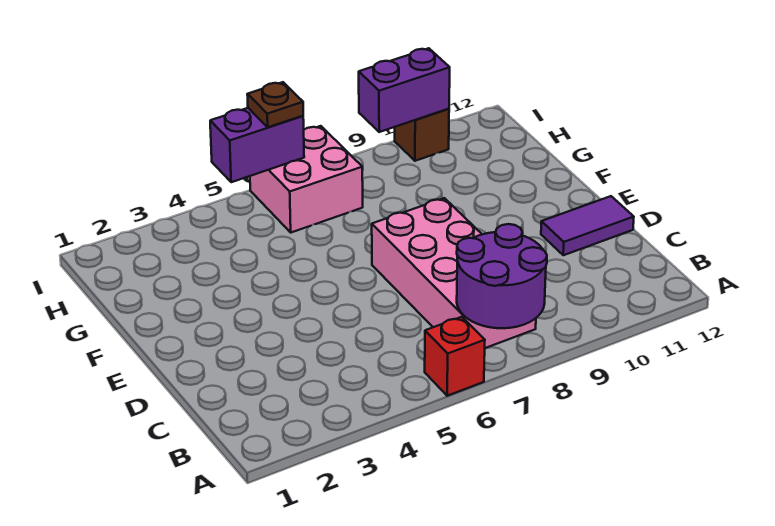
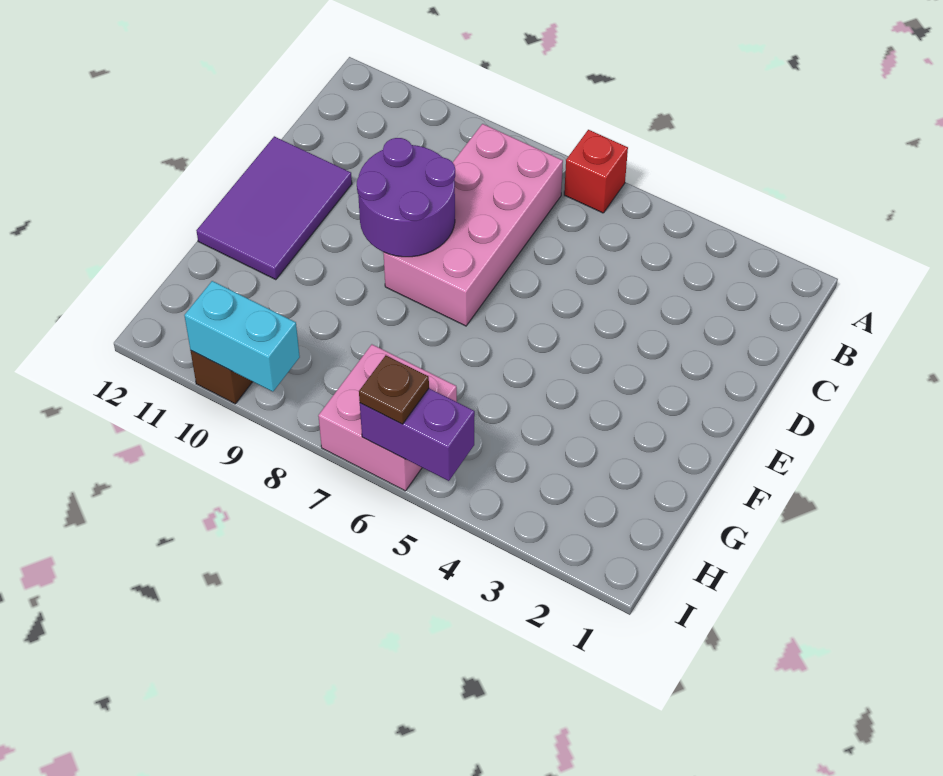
purple 2x2 round brick [457,224,547,328] -> purple 2x2 round brick moved to [357,138,455,257]
purple 1x2 tile [541,196,634,255] -> purple 2x3 tile [196,136,352,280]
purple 1x2 brick [359,48,450,132] -> cyan 1x2 brick [184,281,300,392]

